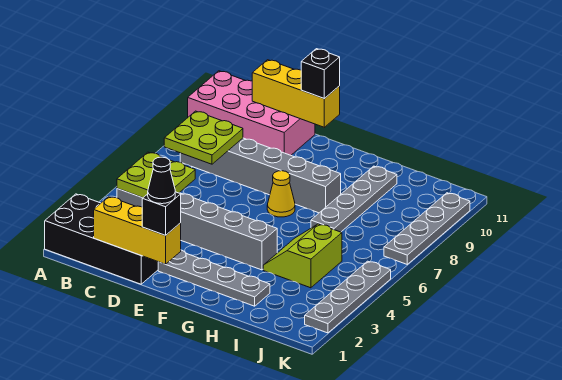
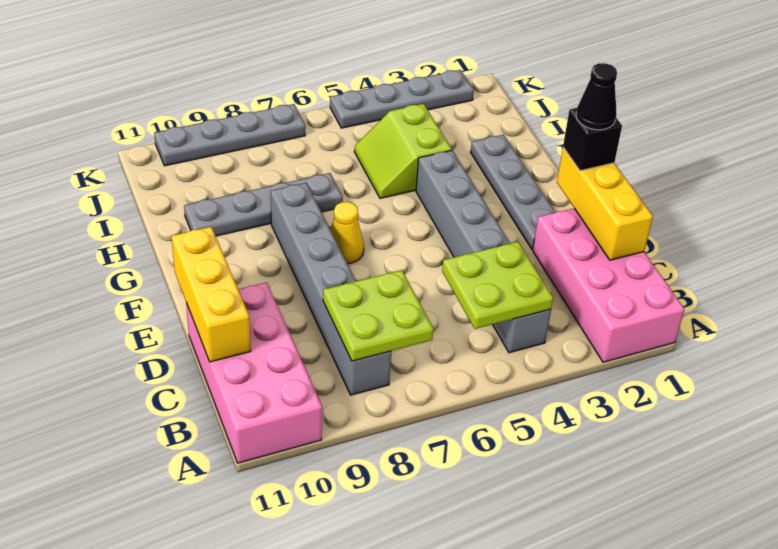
black 2x4 brick [45,194,158,284] -> pink 2x4 brick [533,208,684,362]
black 1x1 brick [301,49,340,99] -> none
lime 2x2 slope [263,224,342,288] -> lime 2x2 slope turned to [354,104,452,198]

